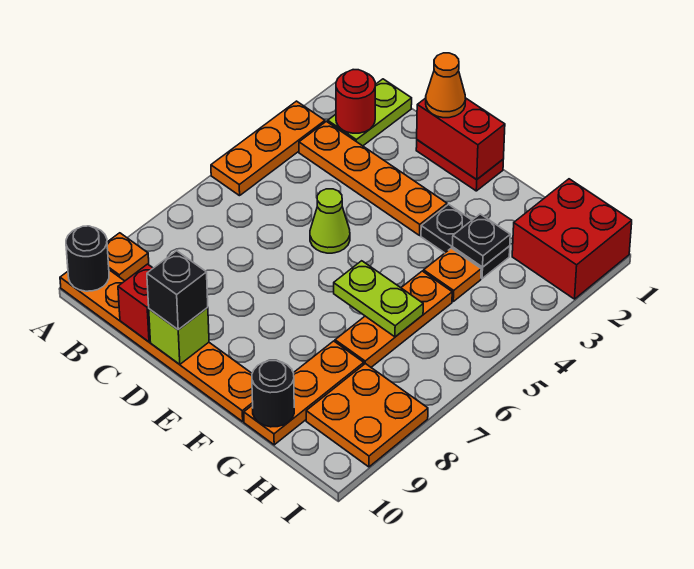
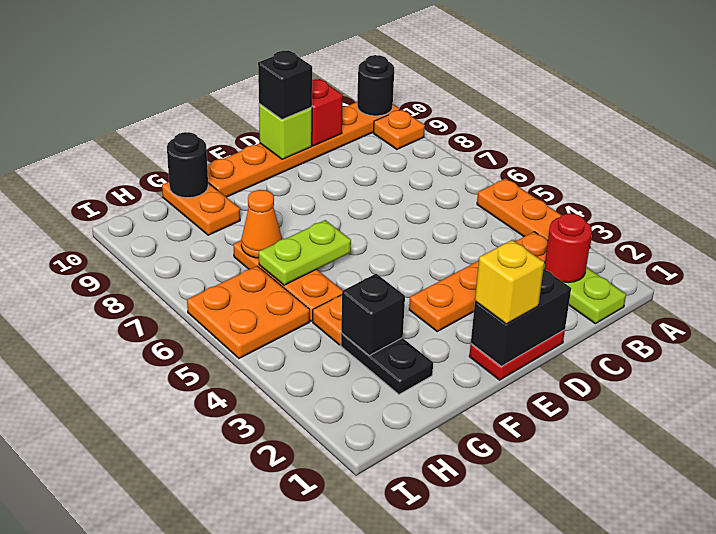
red 1x2 brick [417,98,505,179] -> black 1x2 brick [471,269,571,366]
orange 1x1 cone [426,53,466,118] -> orange 1x1 cone moved to [241,190,282,258]
lime 1x1 cone [310,189,350,253] -> none
none -> yellow 1x1 brick [475,240,544,324]
black 1x2 plate [421,204,510,278] -> black 1x2 plate turned to [341,333,433,394]
black 1x1 plate [453,214,510,267] -> black 1x1 brick [341,274,405,355]
orange 1x3 plate [244,341,364,445] -> orange 1x2 plate [162,182,240,235]
red 2x2 brick [512,179,632,299] -> none
orange 2x2 plate [306,364,428,467] -> orange 2x2 plate moved to [187,266,310,358]

